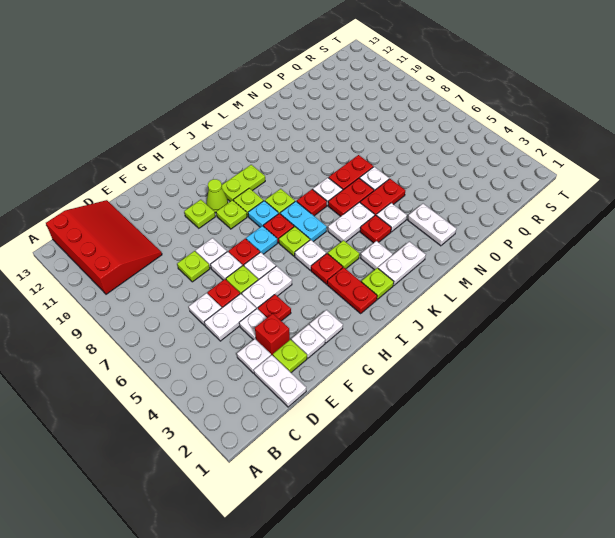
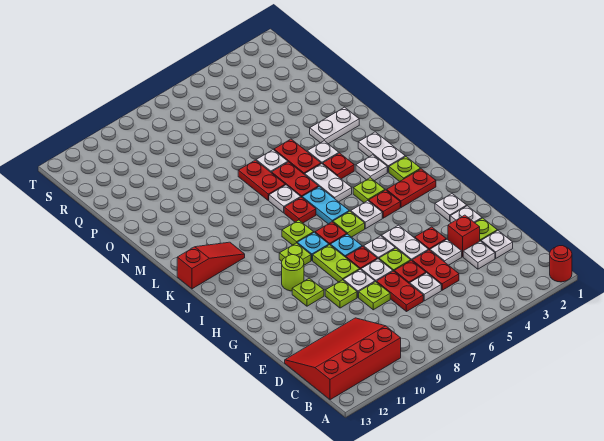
none -> red 1x1 round brick [550,246,572,282]
white 1x2 plate [254,355,306,407] -> white 1x1 plate [481,231,513,258]
white 1x2 plate [204,294,256,341] -> red 1x2 plate [412,250,459,290]
none -> red 1x2 plate [377,271,423,312]
lime 1x1 plate [216,200,247,229] -> lime 1x1 plate moved to [325,280,357,308]
lime 1x1 cone [207,179,228,213] -> lime 1x1 round brick [282,255,304,291]
lime 1x2 plate [222,165,265,201] -> lime 1x2 plate moved to [313,245,360,282]
cyan 1x2 plate [280,201,327,242] -> cyan 1x2 plate turned to [302,187,349,224]
none -> red 1x3 slope [177,242,245,289]

